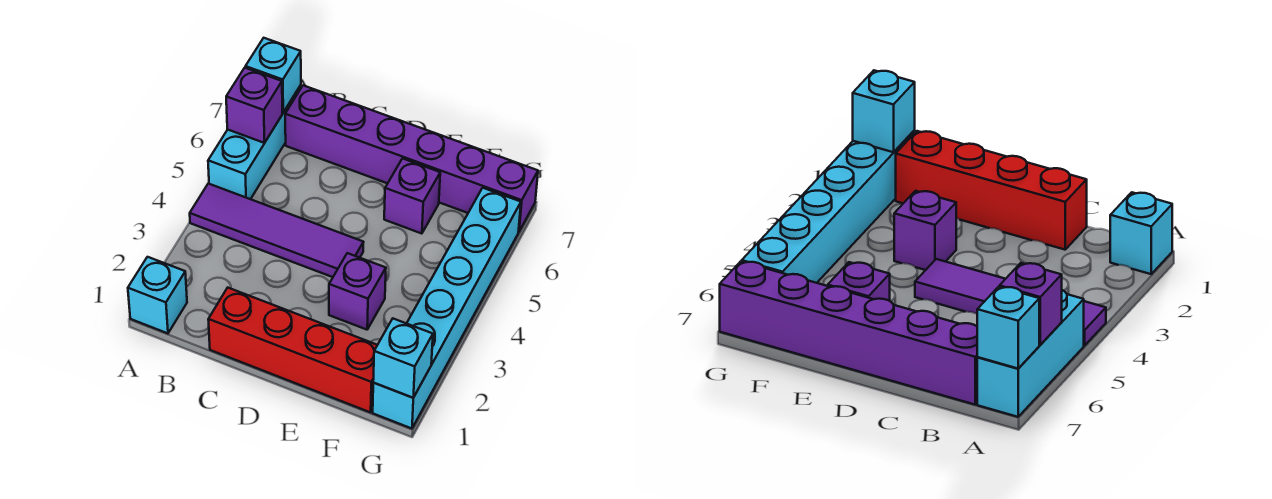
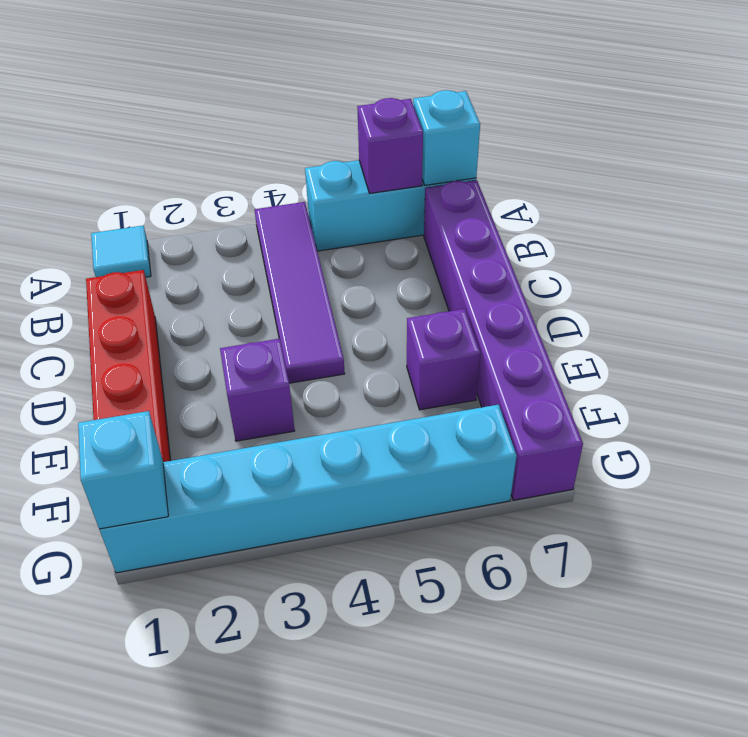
cyan 1x1 brick [128,257,187,333] -> cyan 1x1 tile [91,226,151,277]

